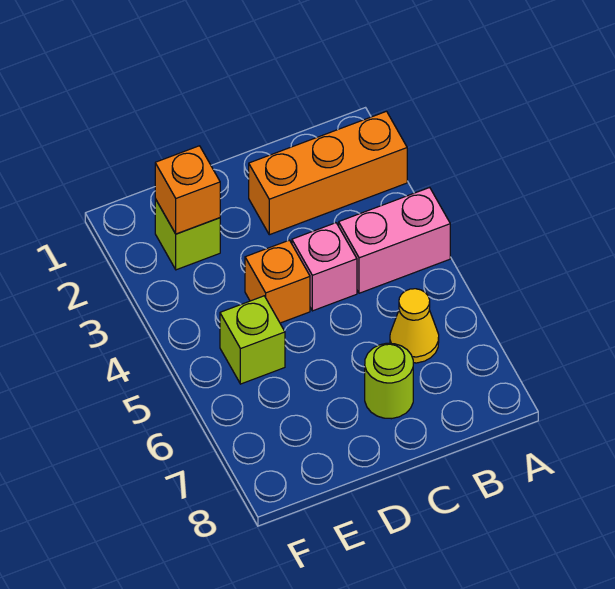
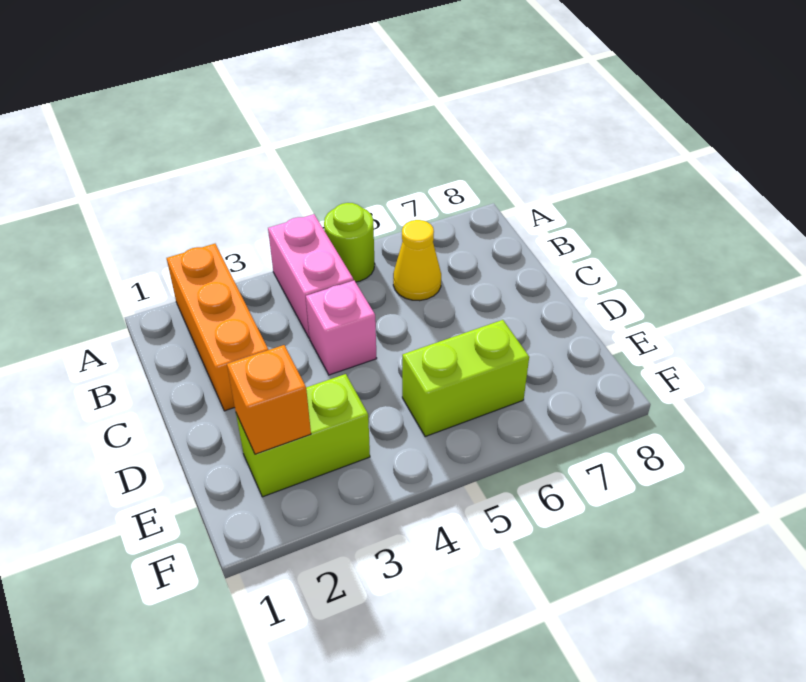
lime 1x1 round brick [365,343,413,419] -> lime 1x1 round brick moved to [324,203,375,282]
orange 1x1 brick [245,240,310,323] -> none
lime 1x1 brick [155,199,220,270] -> lime 1x2 brick [236,374,370,497]
lime 1x1 brick [220,296,285,384] -> lime 1x2 brick [402,320,529,436]

